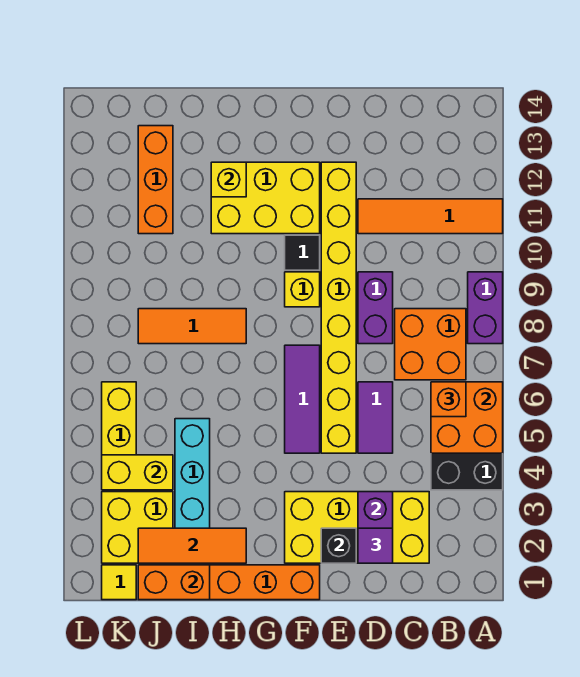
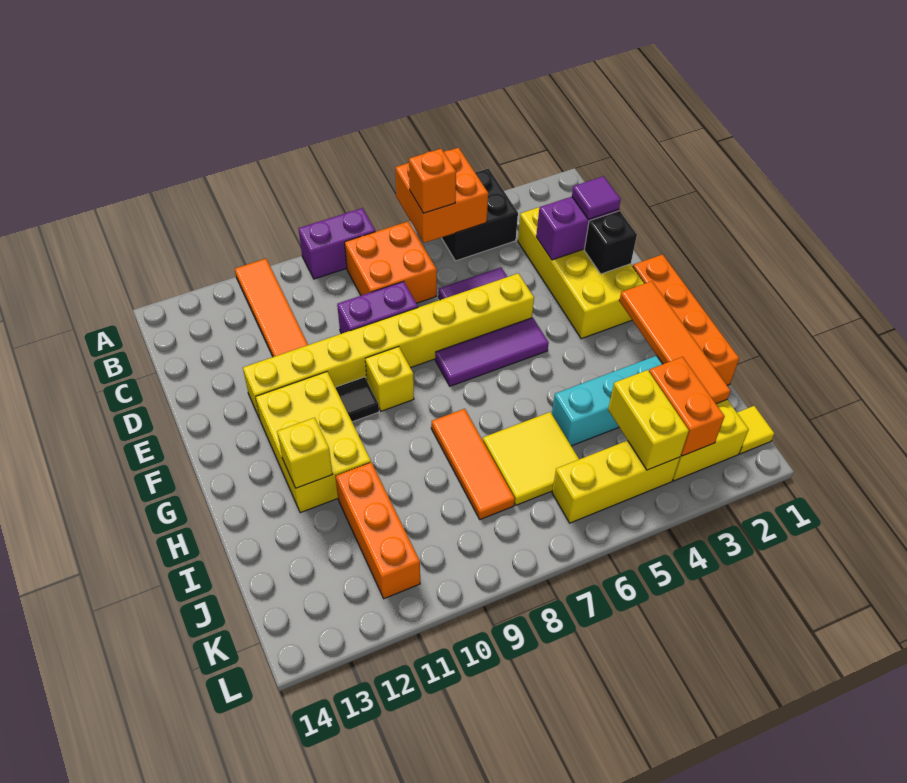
orange 1x3 tile [138,528,246,563] -> orange 1x4 tile [619,281,730,404]
orange 1x2 brick [138,565,210,600] -> orange 1x2 brick moved to [649,357,725,456]
none -> yellow 2x2 tile [483,412,579,505]
orange 1x3 brick [138,126,173,234] -> orange 1x3 brick turned to [335,462,420,599]

